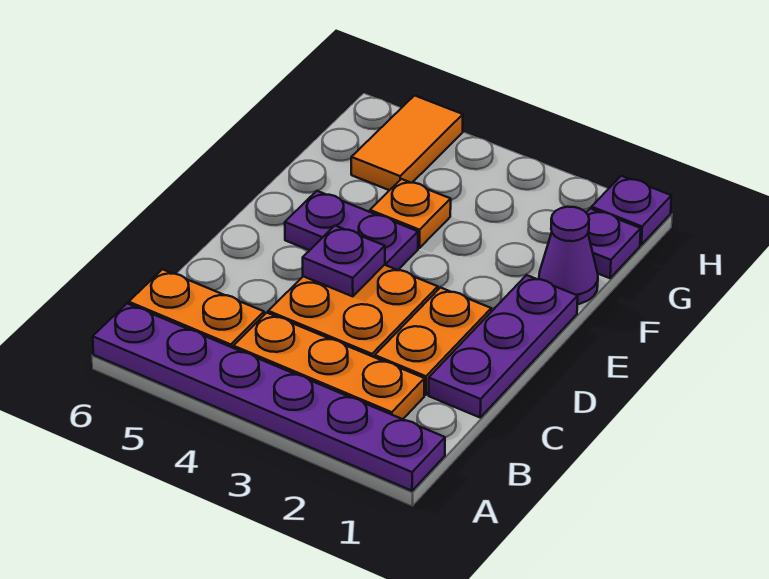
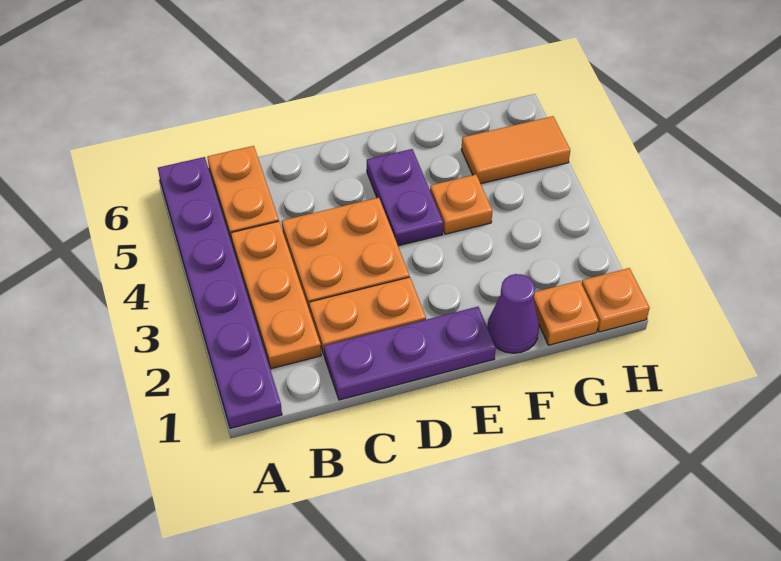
purple 1x1 plate [303,226,385,297] -> none
purple 1x1 plate [586,208,641,278] -> orange 1x1 plate [533,281,599,345]
purple 1x1 plate [592,176,671,245] -> orange 1x1 plate [582,268,650,332]

